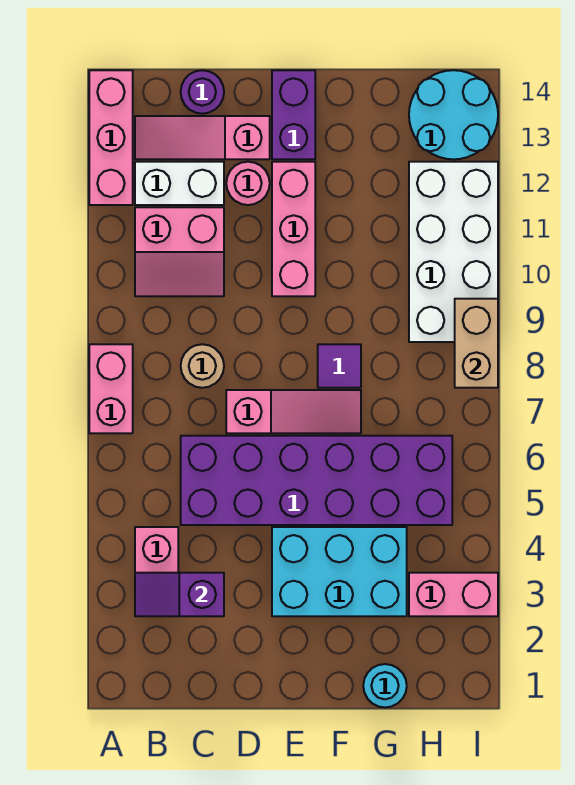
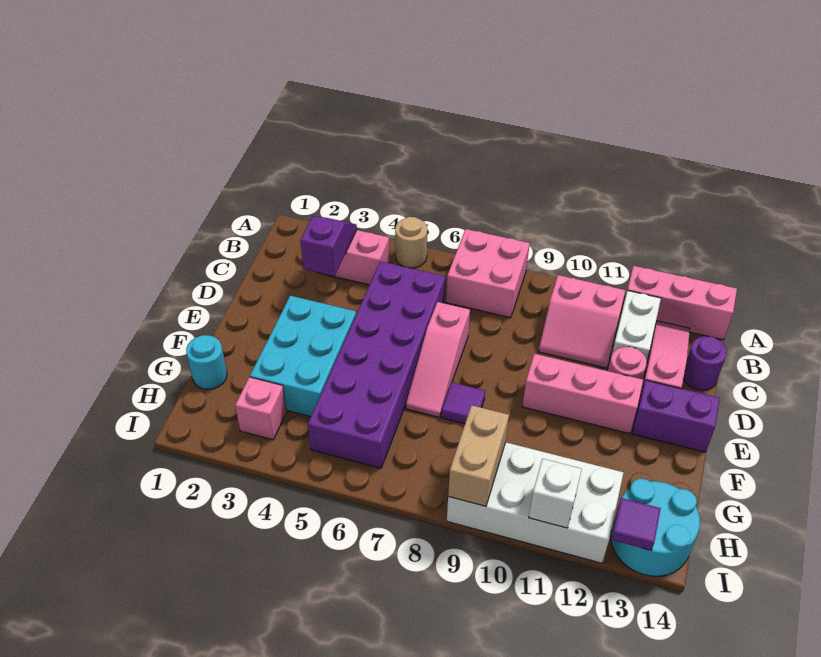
pink 1x2 brick [89,344,133,433] -> pink 2x2 brick [446,229,530,318]
pink 2x2 slope [135,207,224,296] -> pink 2x2 slope turned to [539,275,626,368]
tan 1x1 round brick [181,344,224,388] -> tan 1x1 round brick moved to [395,217,427,268]
pink 1x2 brick [409,573,498,616] -> pink 1x1 brick [235,377,287,440]
tan 1x2 brick [455,299,498,388] -> tan 1x2 brick turned to [448,405,509,506]
none -> white 1x1 brick [529,459,582,528]
none -> purple 1x1 tile [611,498,661,551]

